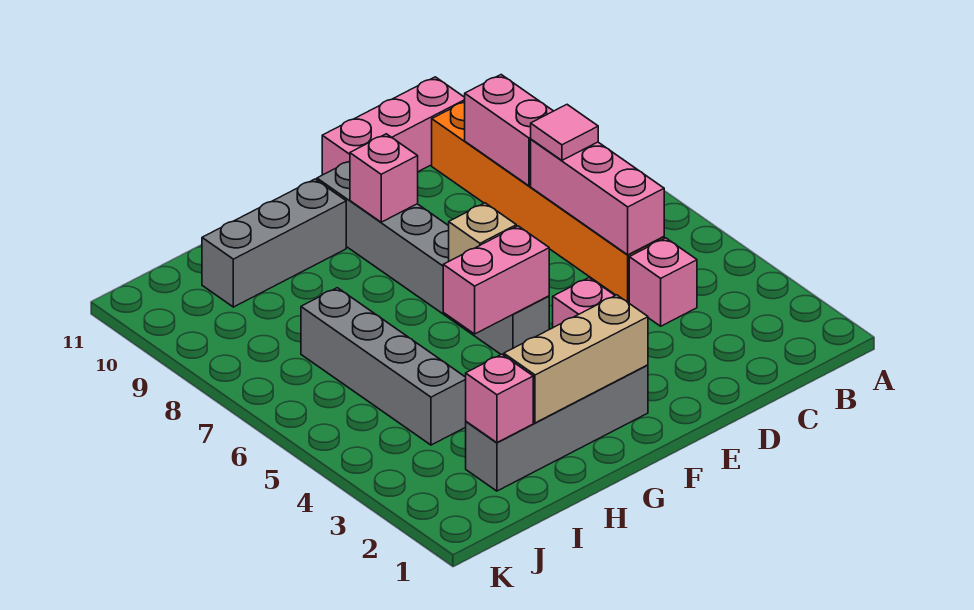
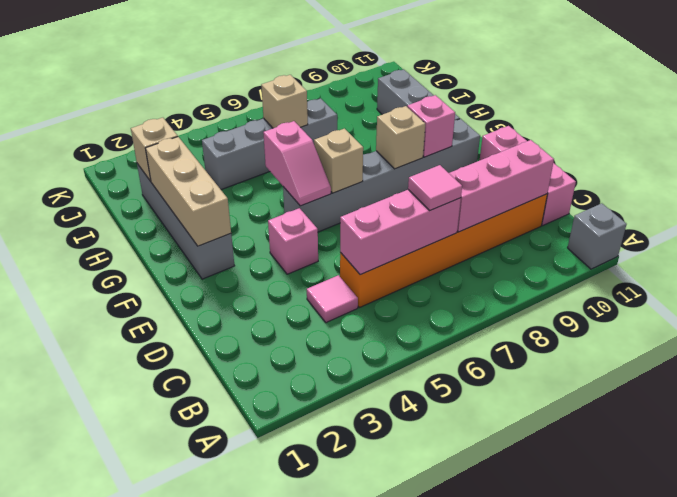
none -> grey 1x1 brick [568,203,627,269]
pink 1x1 brick [629,238,697,326] -> pink 1x1 tile [307,275,358,323]
pink 1x2 brick [465,75,553,186] -> pink 1x3 brick [449,140,554,232]
pink 1x2 brick [443,226,549,334] -> pink 1x2 slope [263,121,331,206]
none -> tan 1x1 brick [376,106,425,169]
pink 1x1 brick [466,354,533,443] -> tan 1x1 brick [131,118,178,181]
none -> tan 1x1 brick [261,75,308,128]

